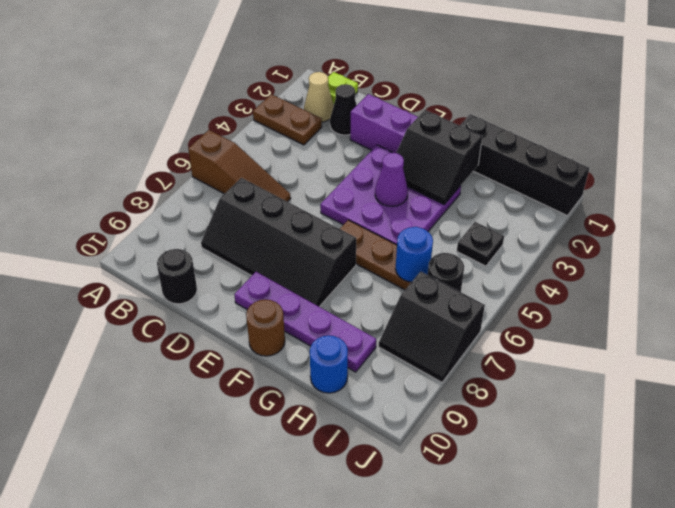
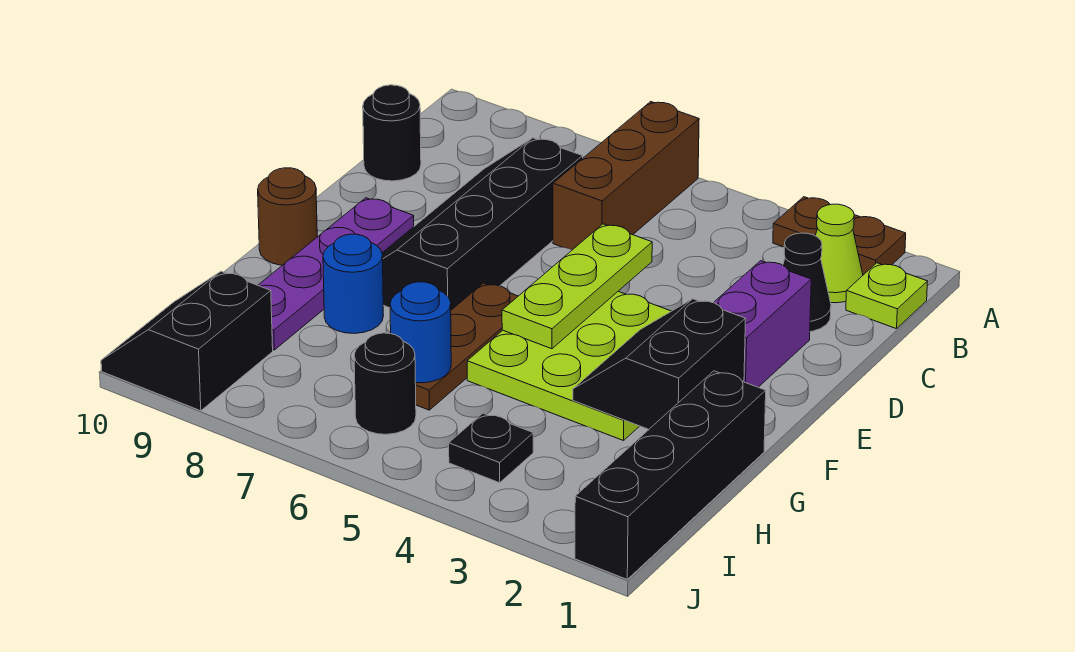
brown 1x2 plate [253,94,322,145] -> brown 1x2 plate turned to [773,197,906,275]
brown 1x3 slope [188,130,291,202] -> brown 1x3 brick [553,102,699,250]
tan 1x1 cone [304,72,334,122] -> lime 1x1 cone [815,204,863,303]
none -> lime 1x3 plate [502,224,652,349]
purple 3x3 plate [320,145,461,245] -> lime 3x3 plate [467,291,671,441]
purple 1x1 cone [375,153,408,206] -> none
blue 1x1 round brick [310,335,348,393] -> blue 1x1 round brick moved to [323,234,384,333]
black 2x2 slope [379,271,485,382] -> black 2x2 slope moved to [101,272,273,411]

